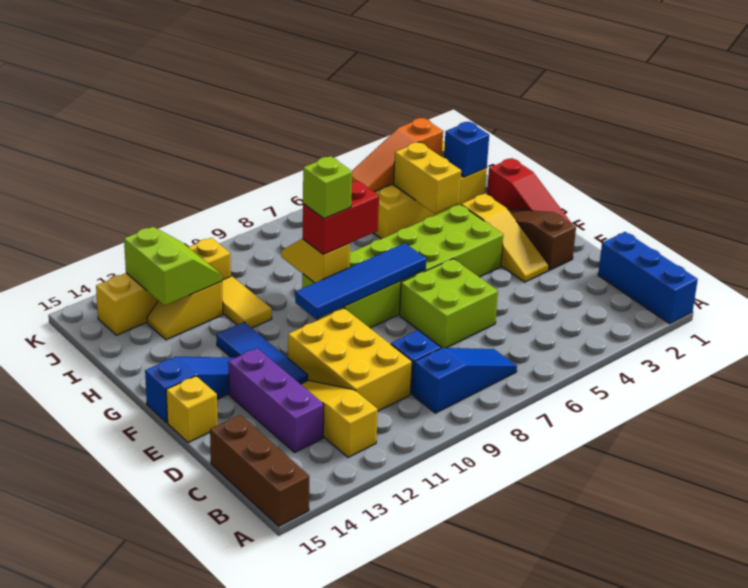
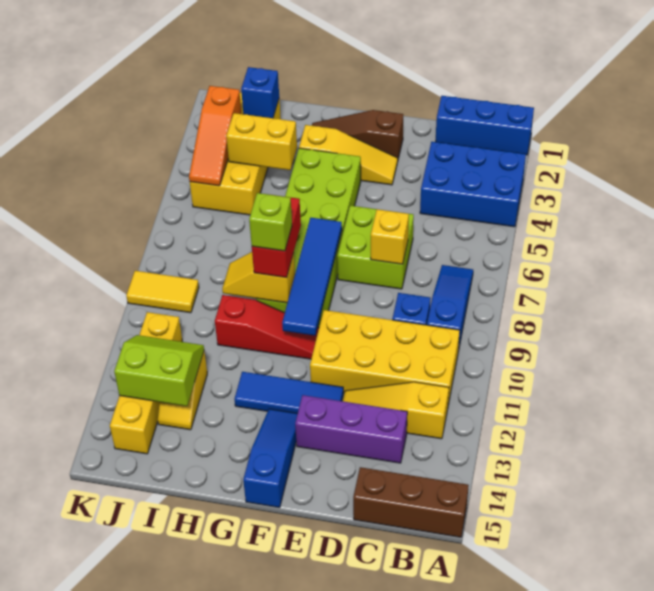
none -> blue 2x3 brick [420,142,526,227]
yellow 2x3 brick [288,308,412,411] -> yellow 2x4 brick [310,310,460,405]
yellow 1x1 brick [166,376,218,443] -> yellow 1x1 brick moved to [371,209,409,264]
red 1x3 slope [487,158,572,224] -> red 1x3 slope moved to [215,295,319,359]
yellow 1x2 tile [222,276,272,328] -> yellow 1x2 tile moved to [126,271,199,313]

